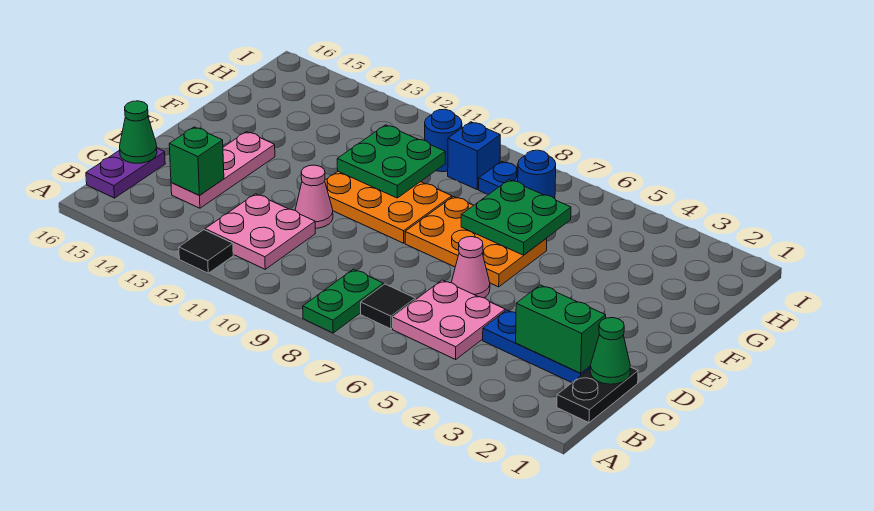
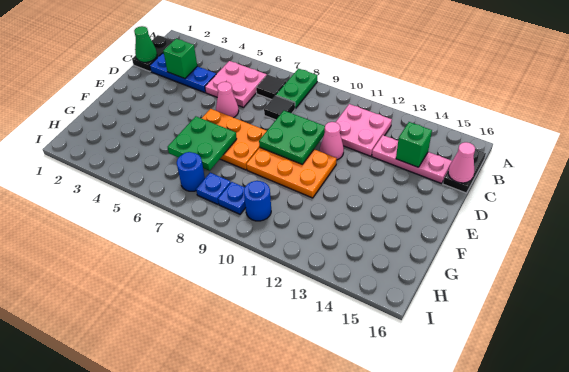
black 1x1 tile [179,230,233,273] -> black 1x1 tile moved to [264,95,295,120]
purple 1x2 plate [86,148,165,198] -> black 1x2 plate [443,149,486,193]
green 1x2 brick [516,285,606,373] -> green 1x1 brick [163,39,197,79]
pink 1x3 plate [171,132,275,208] -> pink 1x3 plate turned to [372,135,452,183]
green 1x1 cone [120,101,157,163] -> pink 1x1 cone [448,142,475,183]
green 2x2 plate [337,125,445,198] -> green 2x2 plate moved to [259,111,325,164]
blue 1x1 brick [448,122,500,189] -> blue 1x1 plate [218,182,246,214]

